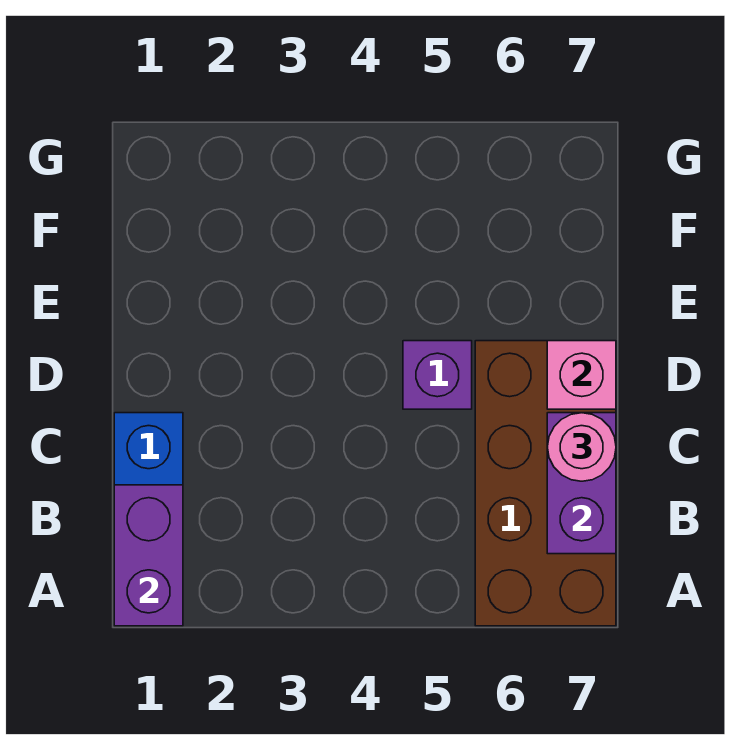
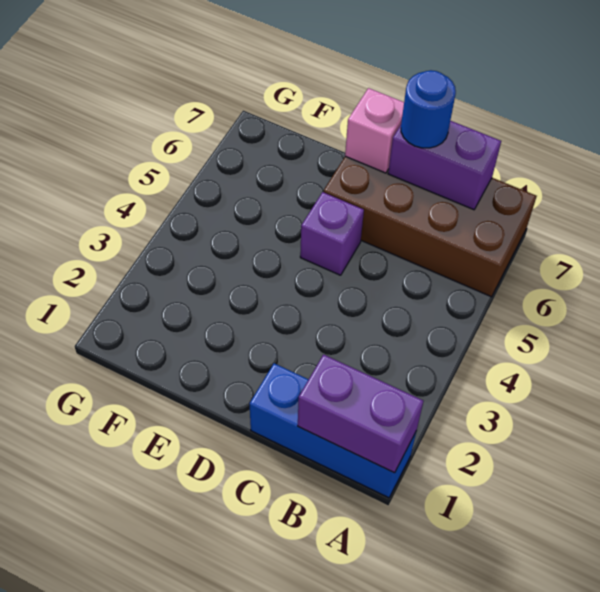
pink 1x1 round brick [547,413,616,481] -> blue 1x1 round brick [401,70,456,148]

